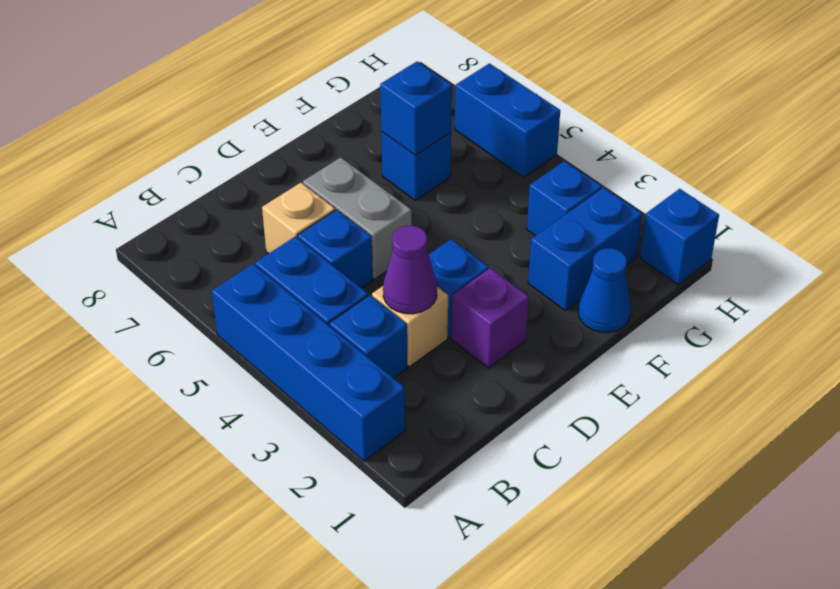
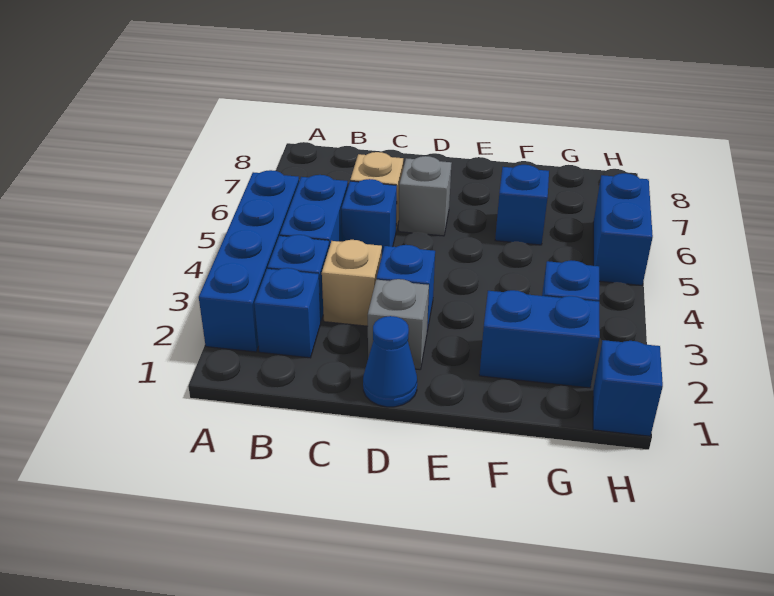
purple 1x1 cone [383,225,437,314] -> none
purple 1x1 brick [451,268,529,368] -> grey 1x1 brick [368,279,429,370]
grey 1x2 brick [303,157,412,279] -> grey 1x1 brick [399,156,452,236]
blue 1x1 cone [578,248,631,332] -> blue 1x1 cone moved to [363,316,417,407]
blue 1x1 brick [380,62,452,155] -> blue 1x1 brick moved to [254,268,321,358]

